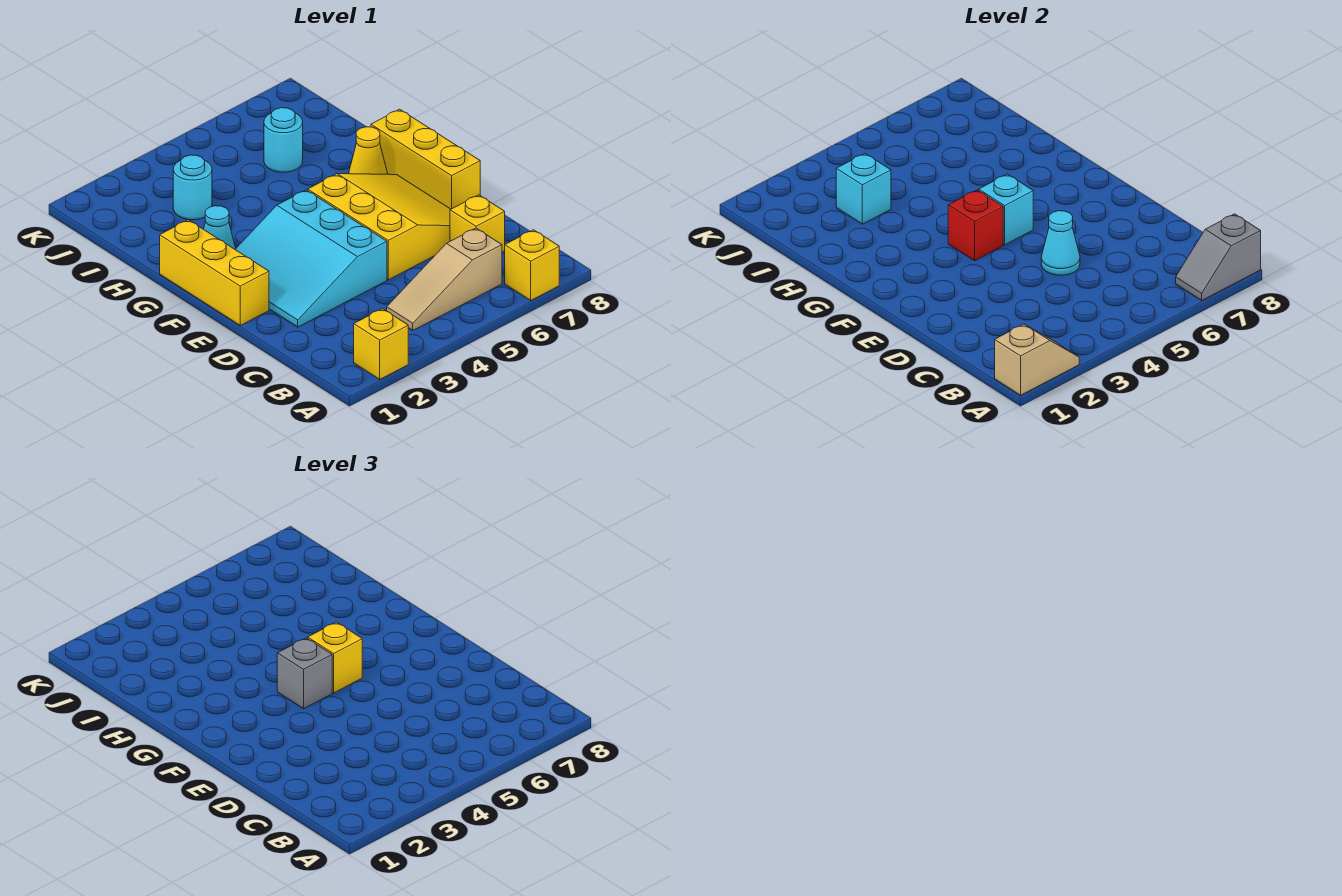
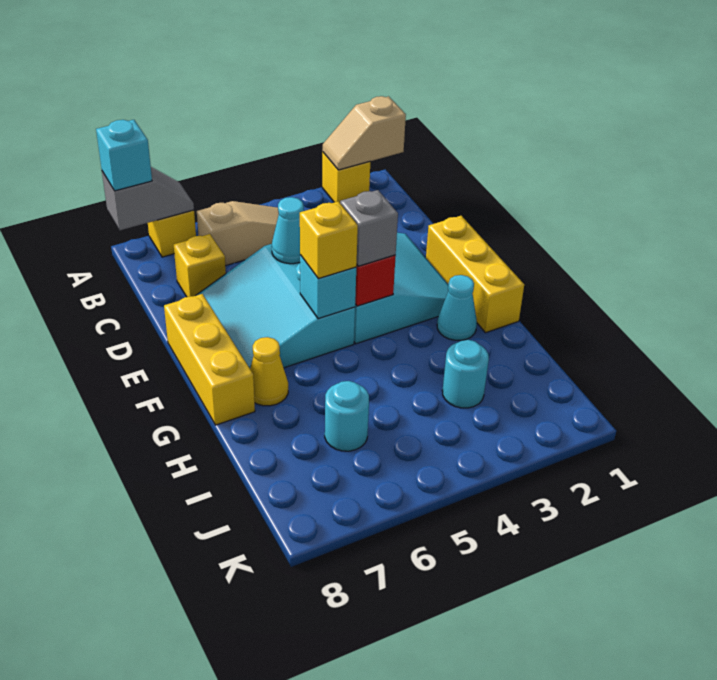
yellow 3x3 slope [308,174,451,280] -> cyan 3x3 slope [197,244,355,368]
cyan 1x1 brick [836,154,891,224] -> cyan 1x1 brick moved to [96,120,152,191]

